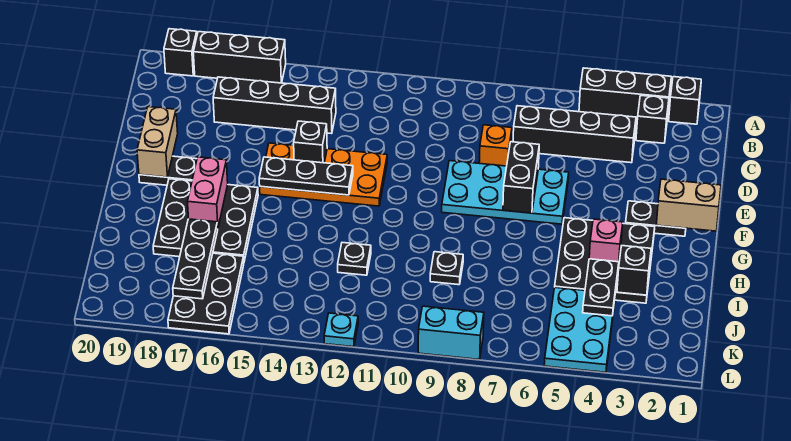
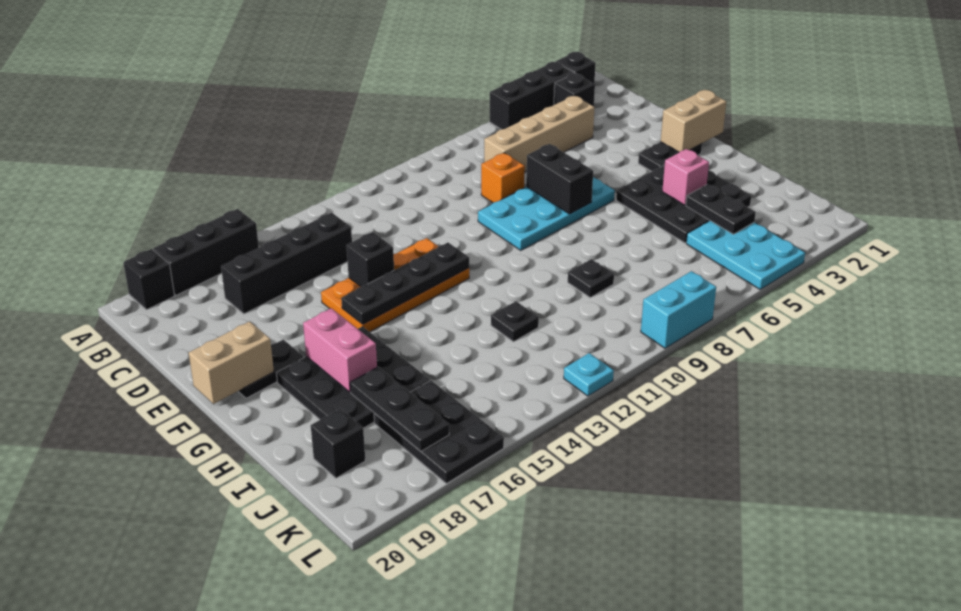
black 1x4 brick [513,106,636,163] -> tan 1x4 brick [484,95,595,172]
tan 1x2 brick [137,107,178,177] -> tan 1x2 brick turned to [189,321,274,404]
black 1x3 plate [259,157,353,195] -> black 1x4 plate [341,243,469,324]
black 1x1 brick [617,245,651,295] -> black 1x1 brick moved to [311,409,365,478]

